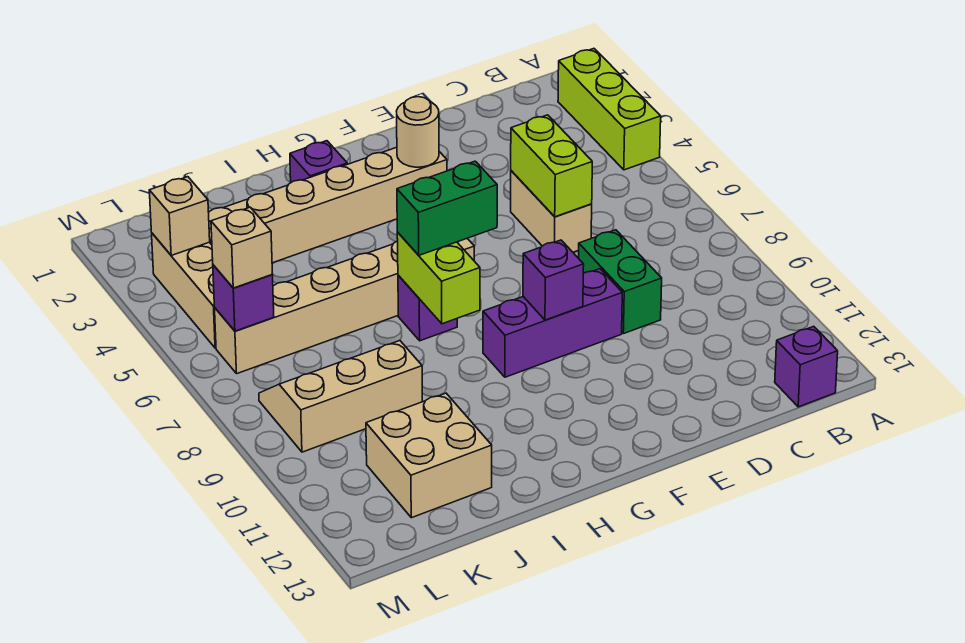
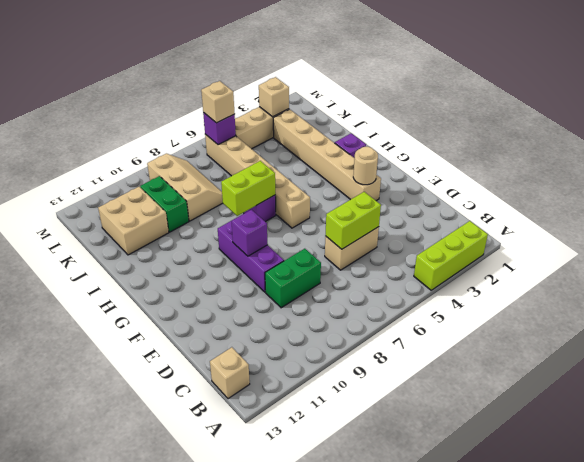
purple 1x1 brick [775,326,838,407] -> tan 1x1 brick [210,347,250,399]
green 1x2 brick [397,161,497,255] -> green 1x2 brick moved to [140,176,189,232]

